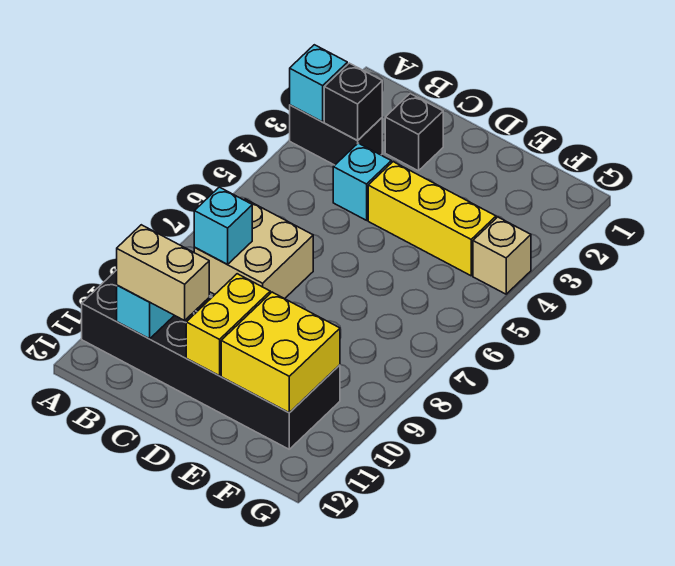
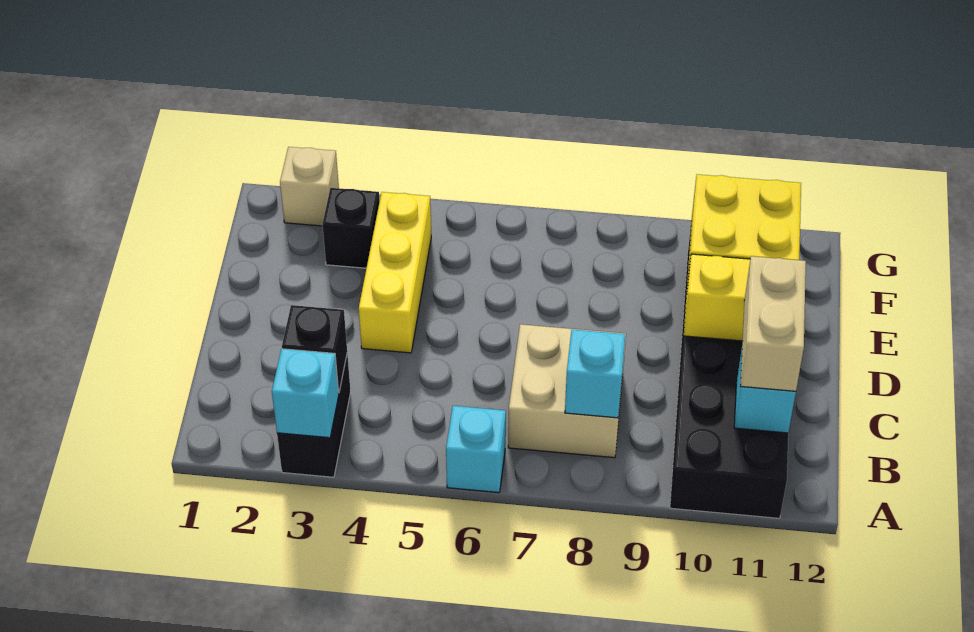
black 1x1 brick [385,94,443,171] -> black 1x1 brick moved to [323,188,380,268]
cyan 1x1 brick [333,143,391,220] -> cyan 1x1 brick moved to [446,406,506,493]
tan 1x1 brick [473,217,531,294] -> tan 1x1 brick moved to [280,147,339,226]

